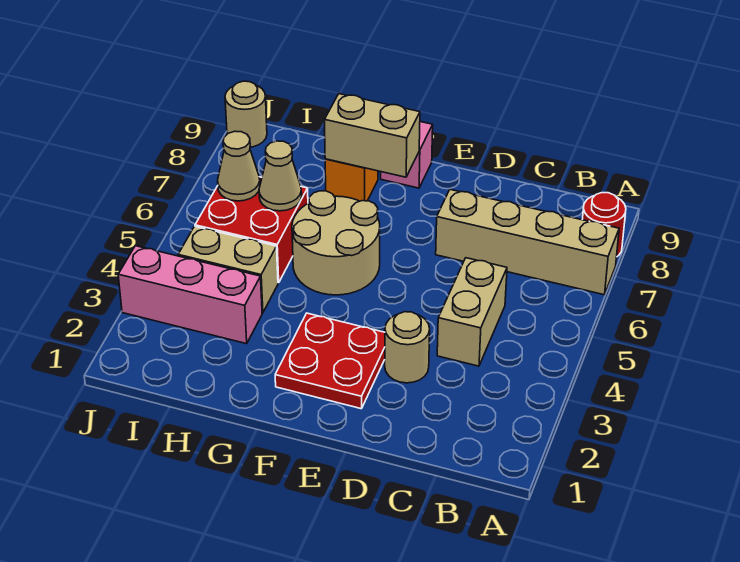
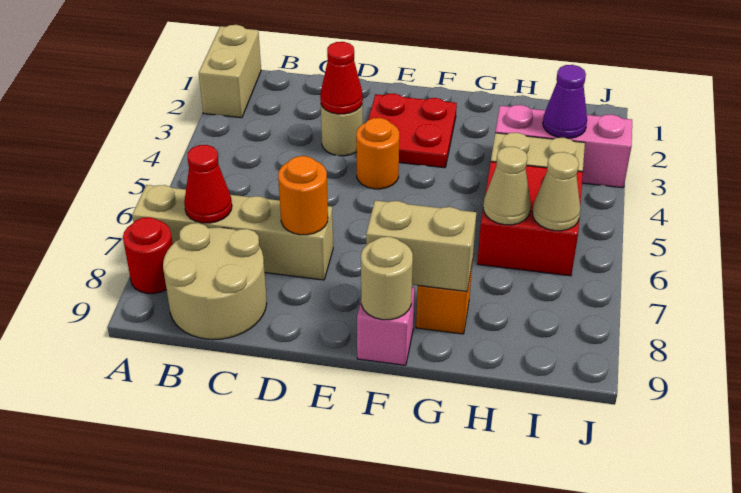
none -> red 1x1 cone [184,145,232,223]
tan 1x2 brick [437,258,507,366] -> tan 1x2 brick moved to [199,25,261,118]
none -> red 1x1 cone [320,42,363,114]
none -> orange 1x1 round brick [278,156,328,235]
none -> orange 1x1 round brick [356,118,399,189]
tan 2x2 round brick [292,191,380,295] -> tan 2x2 round brick moved to [163,223,267,340]
none -> purple 1x1 cone [543,65,587,138]
tan 1x1 round brick [225,81,267,147] -> tan 1x1 round brick moved to [361,237,413,320]

